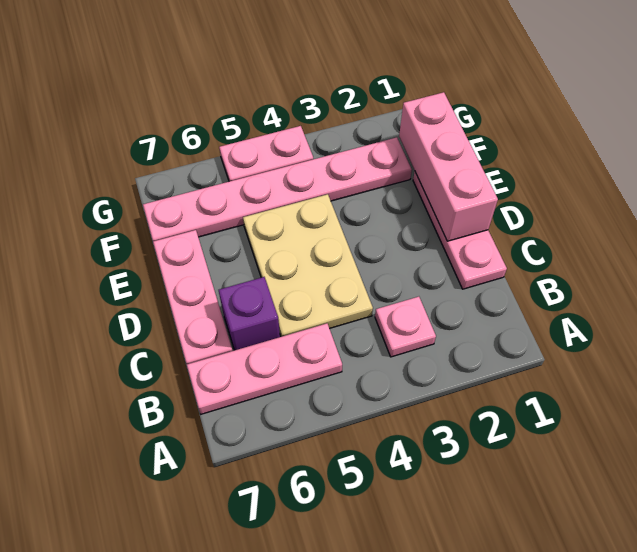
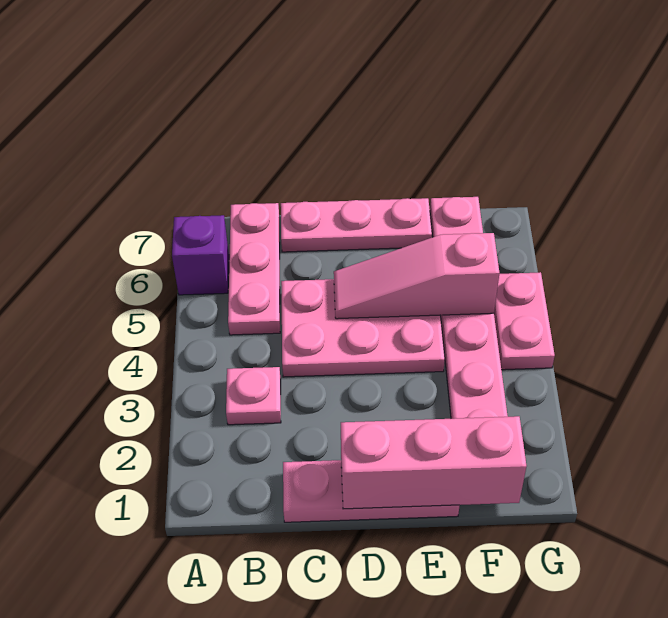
tan 2x3 plate [243,194,373,337] -> pink 2x3 plate [281,279,445,377]
purple 1x1 brick [219,277,280,350] -> purple 1x1 brick moved to [172,215,229,295]
none -> pink 1x3 slope [334,233,500,319]

